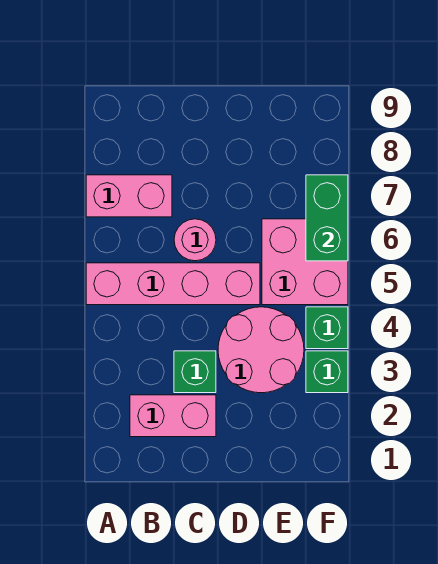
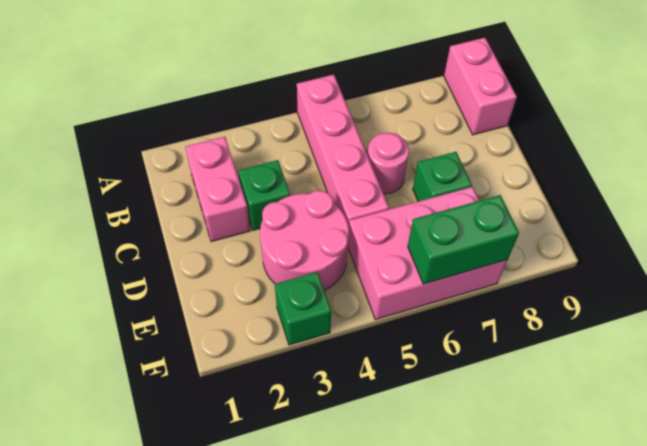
pink 1x2 brick [86,175,172,217] -> pink 1x2 brick moved to [444,38,517,135]
pink 2x2 brick [262,219,348,305] -> pink 2x3 brick [348,187,507,319]
green 1x1 brick [306,307,348,349] -> green 1x1 brick moved to [413,152,472,201]

